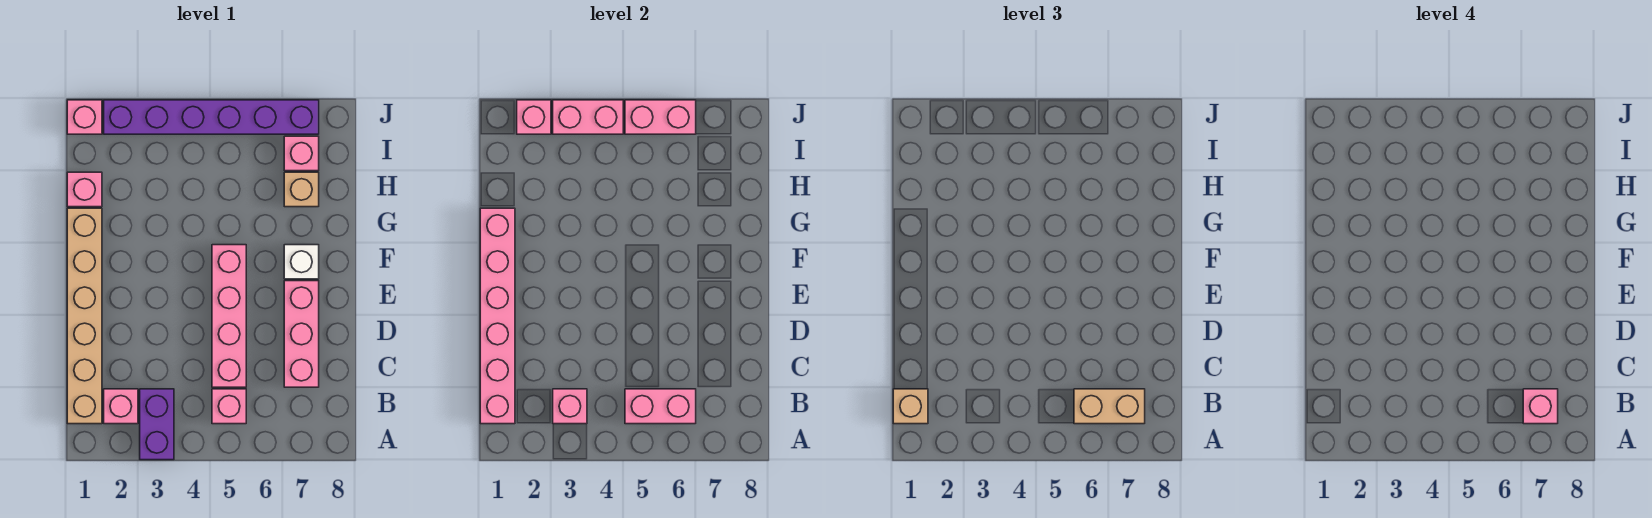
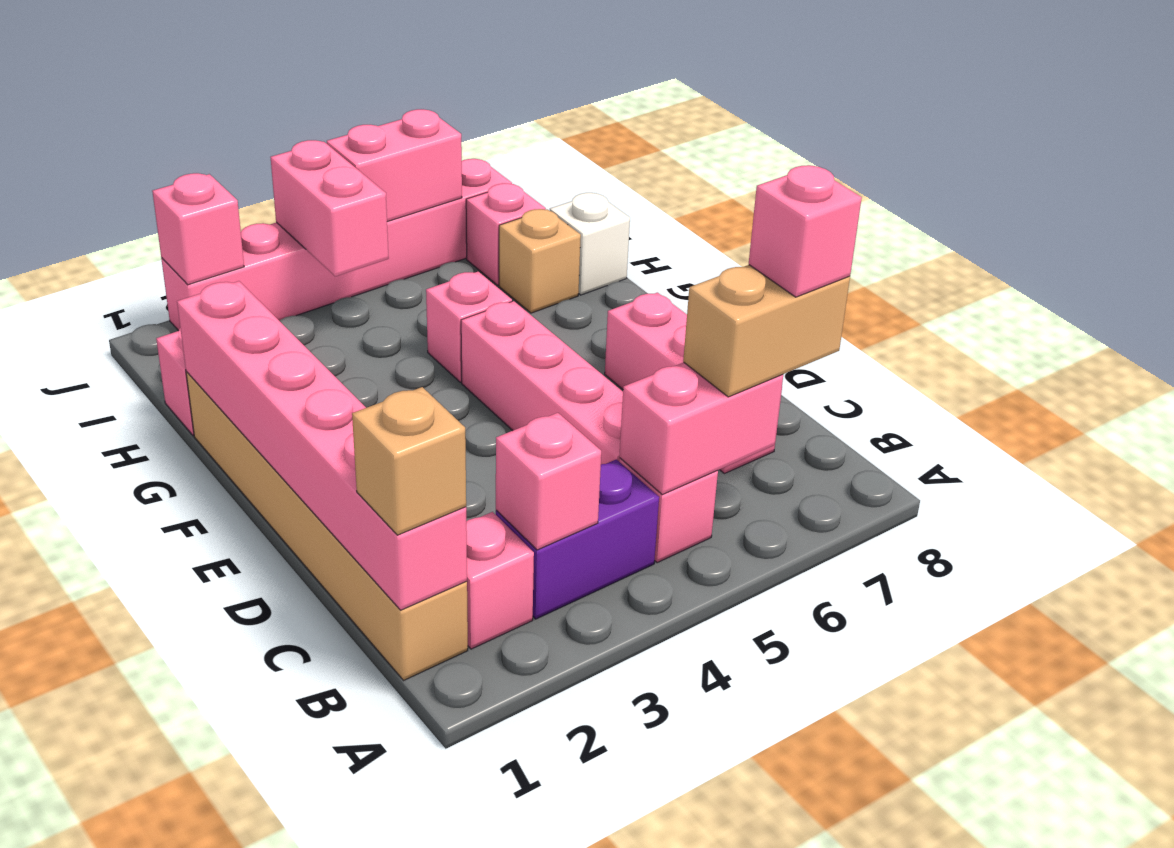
purple 1x2 brick [140,389,174,460] -> purple 1x2 brick turned to [496,459,659,619]
white 1x1 brick [284,245,319,279] -> white 1x1 brick moved to [550,193,630,295]
pink 1x1 brick [67,100,102,134] -> pink 1x1 brick moved to [426,272,512,382]
purple 1x6 brick [104,100,319,134] -> pink 1x6 brick [161,159,512,331]
pink 1x2 brick [553,100,623,134] -> pink 1x2 brick turned to [271,140,389,276]

